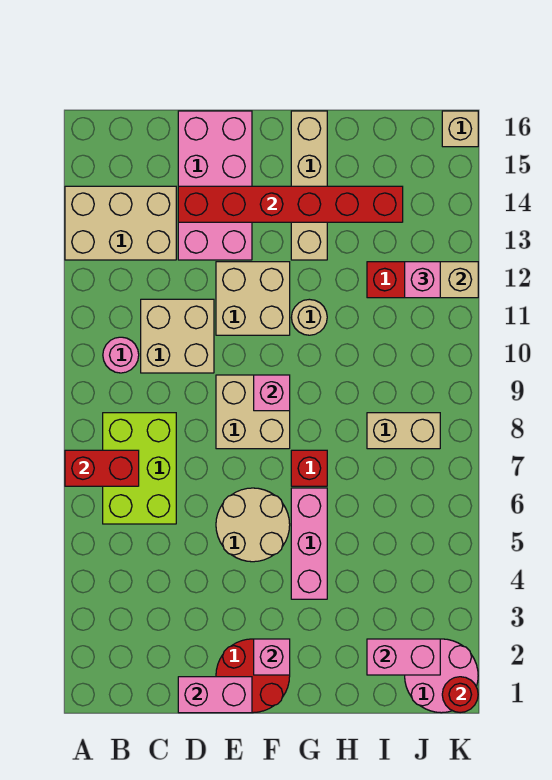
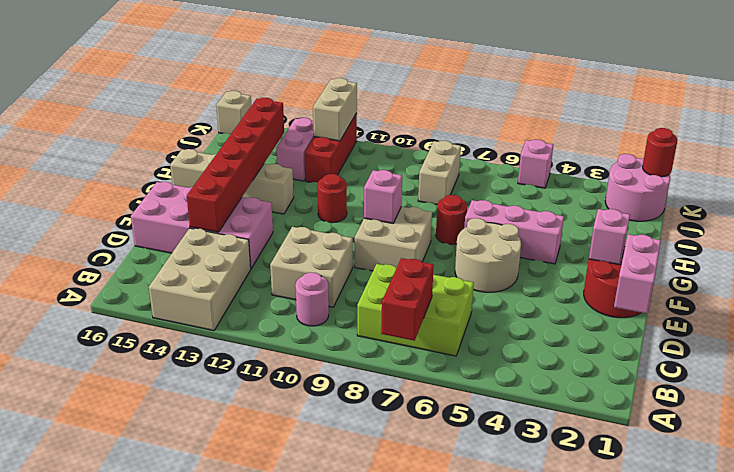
tan 2x2 brick [216,262,290,335] -> none
red 1x1 brick [291,450,327,486] -> red 1x1 round brick [436,195,467,244]
tan 1x1 round brick [291,299,327,335] -> red 1x1 round brick [317,174,347,223]
pink 1x2 brick [367,639,440,675] -> pink 1x2 brick moved to [276,118,314,181]
pink 1x1 brick [405,262,440,298] -> pink 1x1 brick moved to [518,139,553,188]

